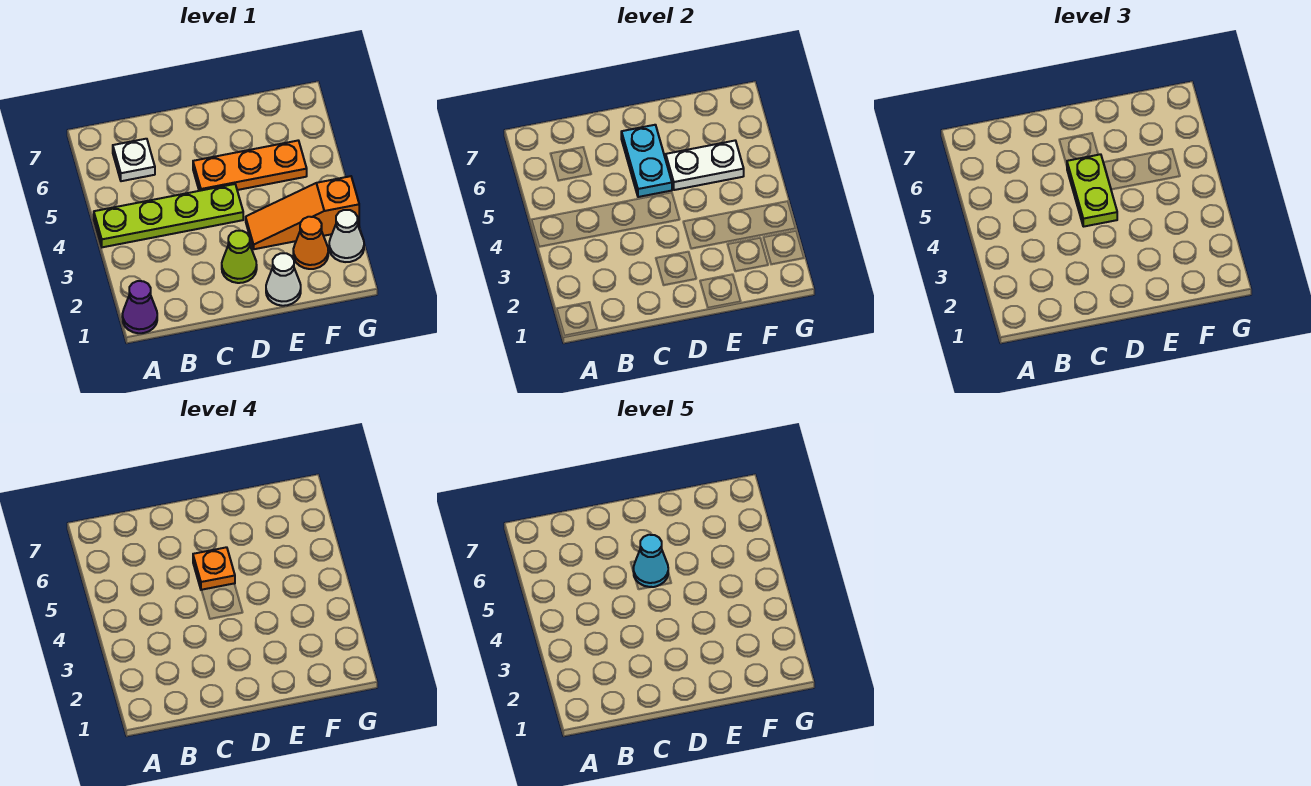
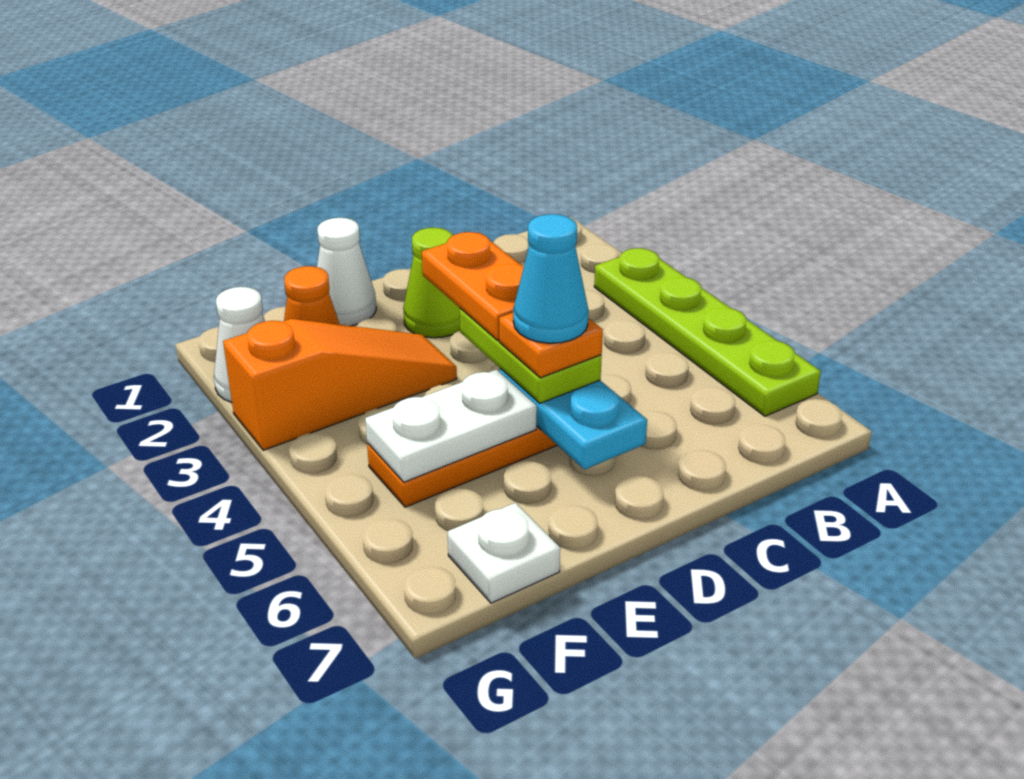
purple 1x1 cone [122,281,157,333] -> none
lime 1x4 plate [94,184,243,247] -> lime 1x4 plate turned to [594,248,821,416]
white 1x1 plate [113,139,155,181] -> white 1x1 plate moved to [448,503,560,603]
none -> orange 1x2 plate [422,232,524,340]

